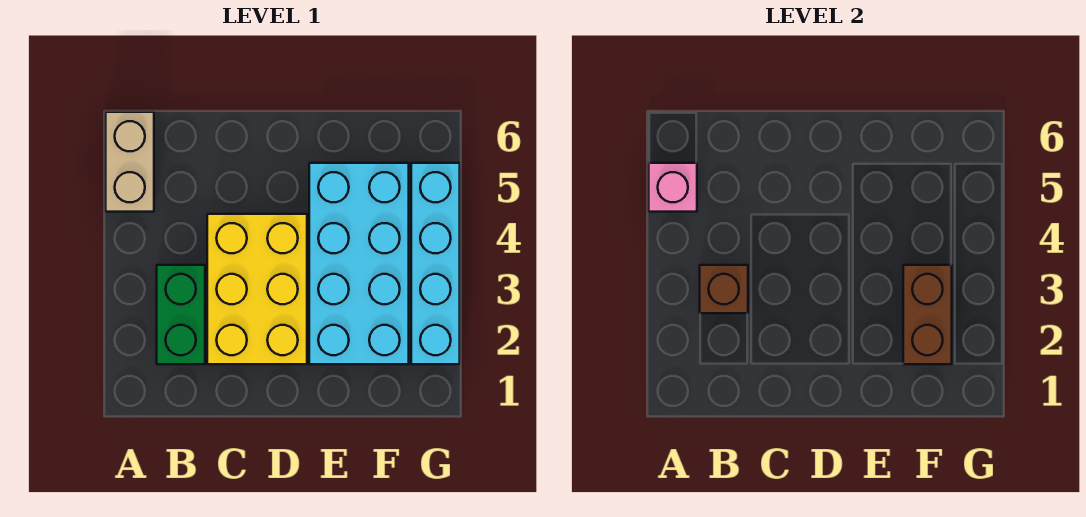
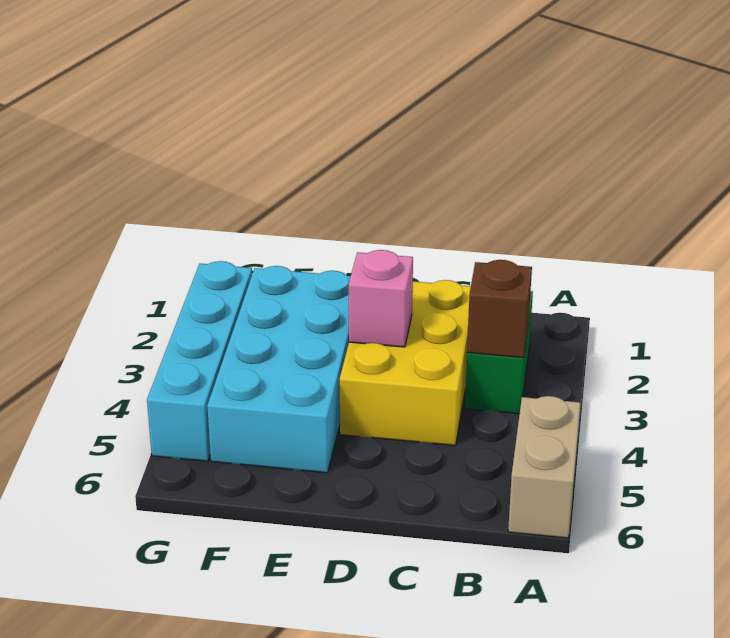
pink 1x1 brick [649,163,697,212] -> pink 1x1 brick moved to [349,250,413,347]
brown 1x2 brick [903,265,952,364] -> none

